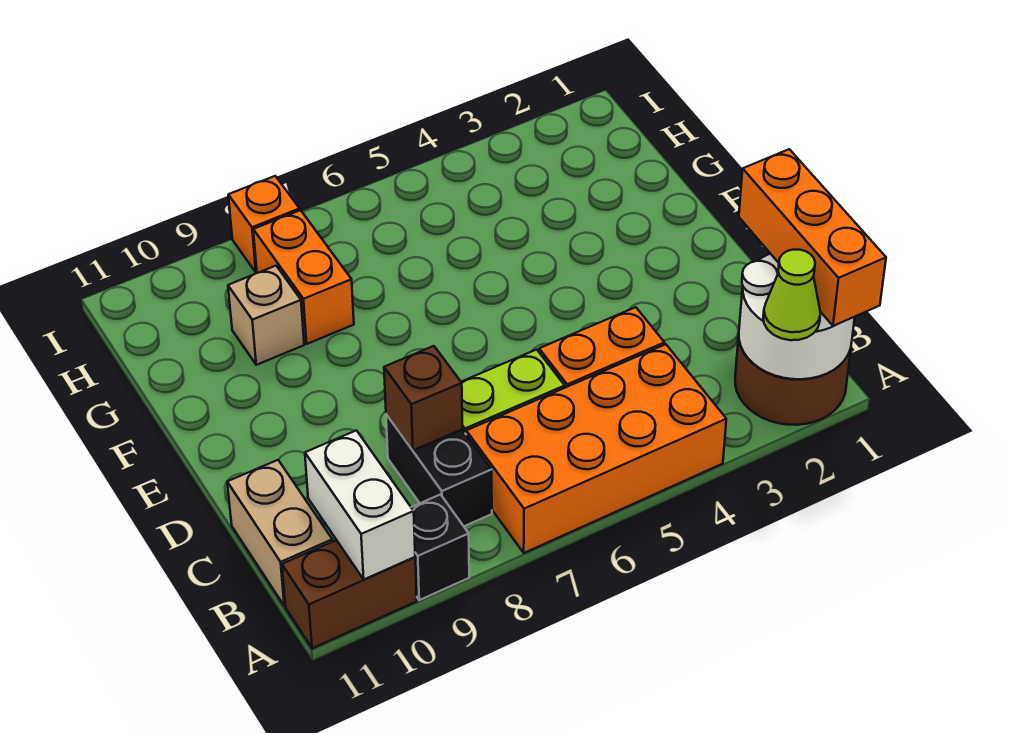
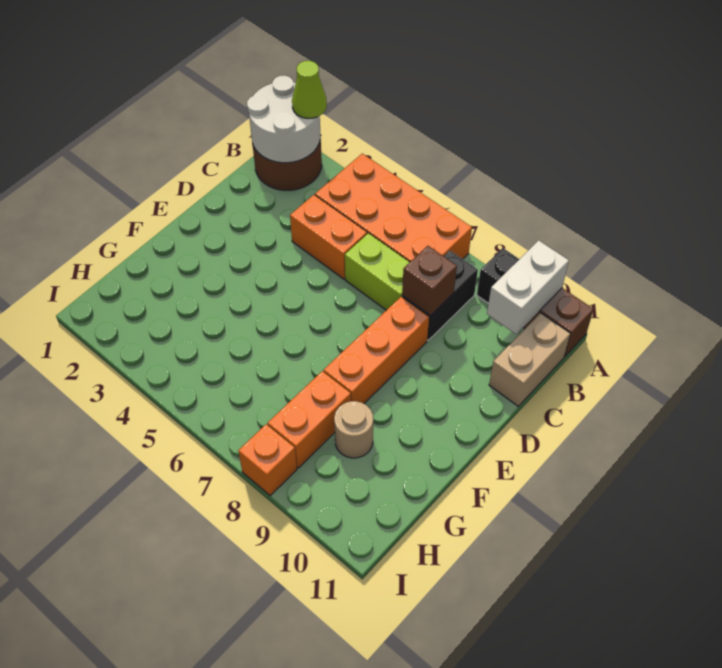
orange 1x3 brick [739,149,886,326] -> orange 1x3 brick moved to [324,297,429,404]
tan 1x1 brick [228,266,304,365] -> tan 1x1 round brick [334,401,373,458]

